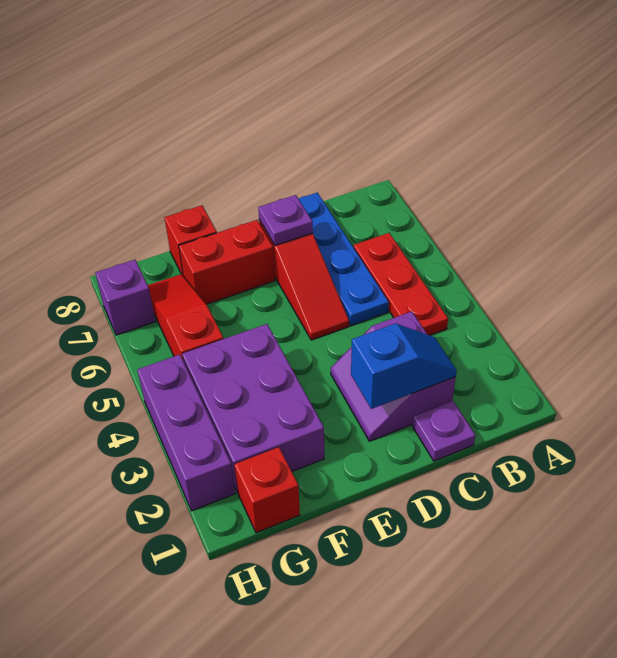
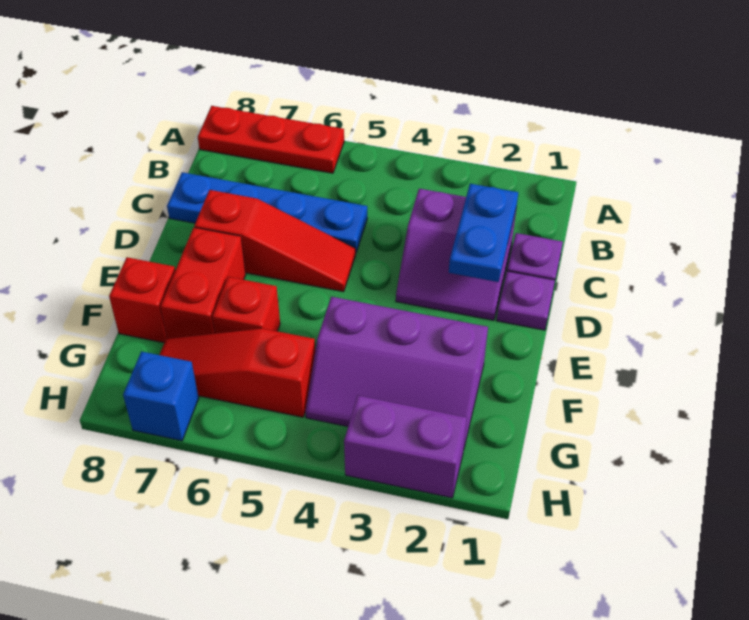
red 1x3 plate [354,233,448,335] -> red 1x3 plate moved to [198,106,344,173]
blue 1x2 slope [351,323,457,409] -> blue 1x2 plate [449,184,518,282]
purple 1x1 plate [258,195,313,245] -> purple 1x1 plate moved to [497,271,555,330]
purple 2x3 brick [182,324,324,493] -> purple 2x3 slope [305,297,488,447]
red 1x1 brick [234,447,300,533] -> red 1x1 brick moved to [212,277,280,334]
purple 1x3 brick [138,355,235,511] -> purple 1x2 brick [344,395,467,498]
purple 1x1 brick [95,260,155,335] -> blue 1x1 brick [123,352,199,441]

